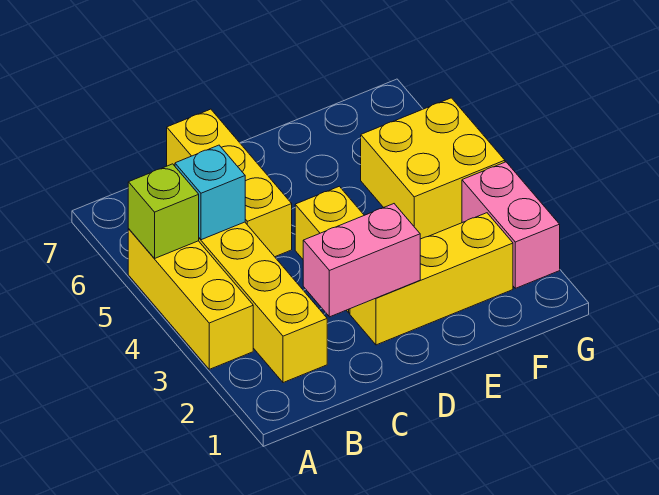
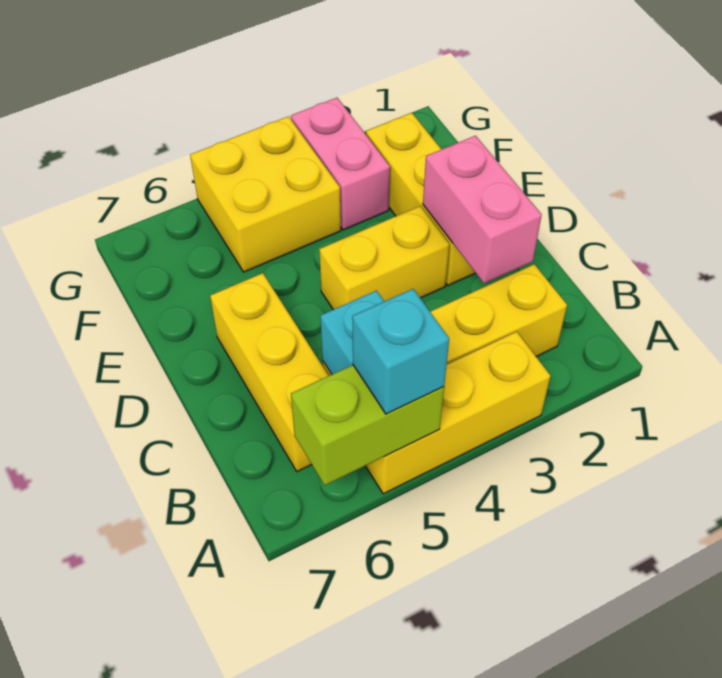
lime 1x1 brick [128,164,199,259] -> lime 1x2 brick [291,365,444,485]
none -> cyan 1x1 brick [352,289,449,414]
yellow 1x3 brick [167,109,292,257] -> yellow 1x3 brick turned to [210,273,329,471]
pink 1x2 brick [462,162,560,288] -> pink 1x2 brick turned to [291,98,390,230]

